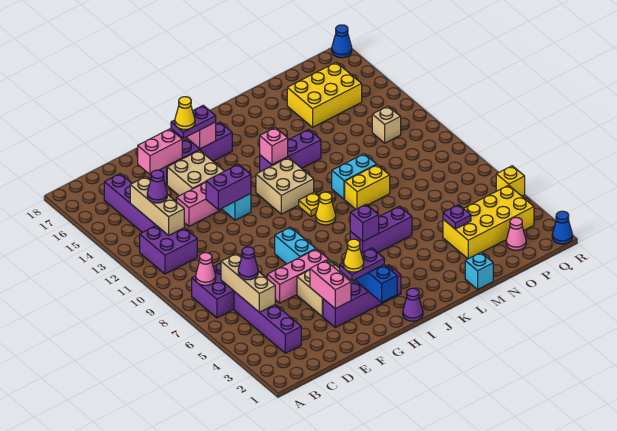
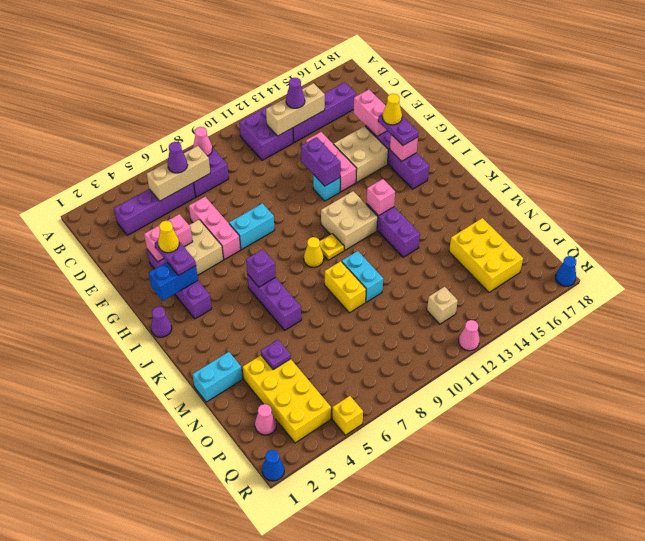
cyan 1x1 brick [465,253,493,289] -> cyan 1x2 brick [193,352,242,402]
none -> pink 1x1 cone [459,320,480,351]

